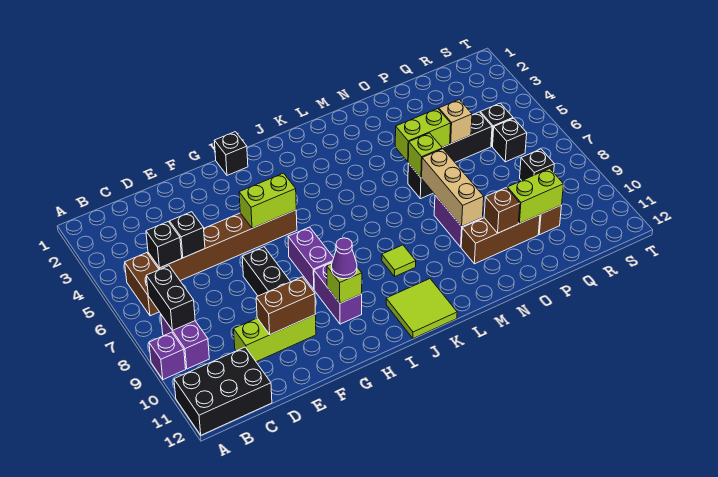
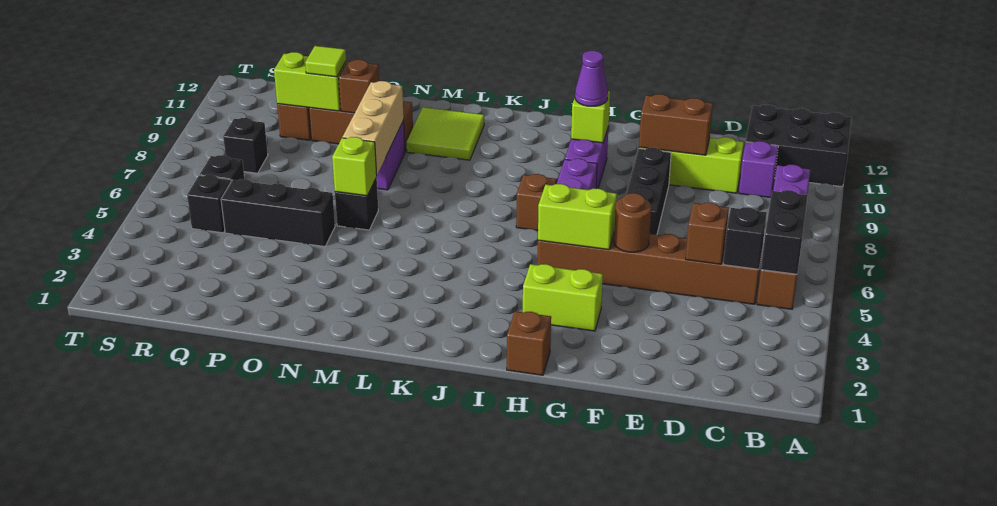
purple 1x1 brick [149,332,186,380] -> purple 1x1 brick moved to [739,141,778,198]
black 1x2 brick [146,266,195,331] -> black 1x2 brick moved to [761,190,808,274]
black 1x1 brick [170,212,205,258] -> brown 1x1 brick [686,203,729,264]
none -> brown 1x1 round brick [614,193,651,252]
black 1x1 brick [214,132,248,175] -> brown 1x1 brick [507,311,551,375]
none -> brown 1x1 brick [516,174,556,230]
lime 2x2 tile [386,279,457,338] -> lime 2x2 tile moved to [407,107,484,160]
lime 1x1 tile [382,245,416,276] -> lime 1x1 tile moved to [305,46,346,77]
lime 1x2 brick [395,109,451,162] -> lime 1x2 brick moved to [523,264,603,331]
tan 1x1 brick [439,100,472,144] -> none

